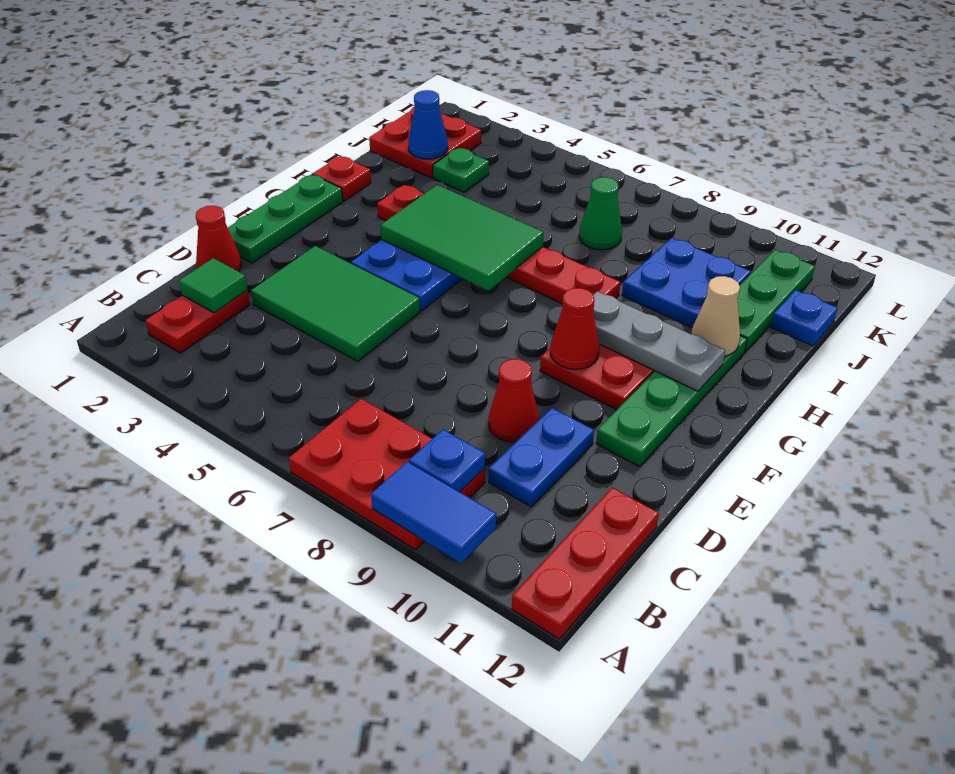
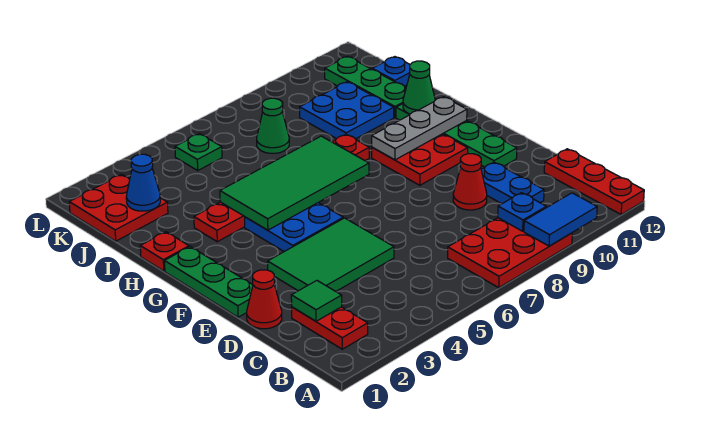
red 1x1 cone [550,288,599,369] -> none
green 2x3 tile [381,185,544,291] -> green 2x4 tile [220,136,369,230]
tan 1x1 cone [691,276,740,356] -> green 1x1 cone [403,61,435,114]
green 1x1 plate [433,148,489,192] -> green 1x1 plate moved to [175,134,222,170]

